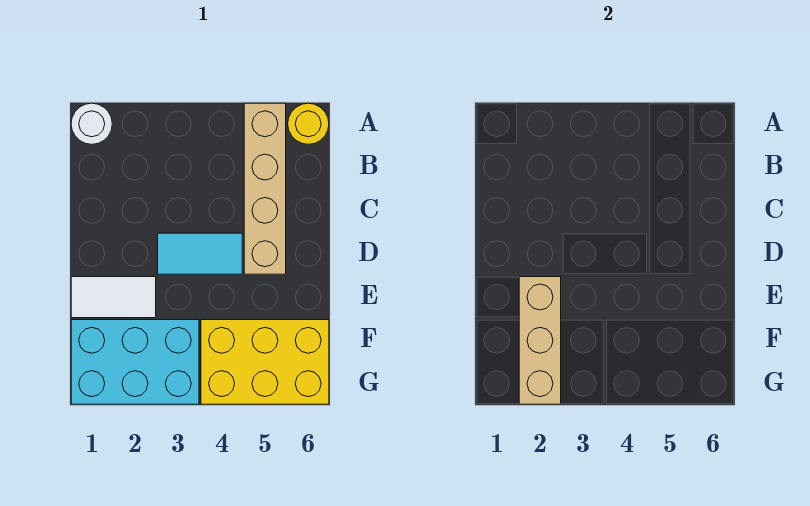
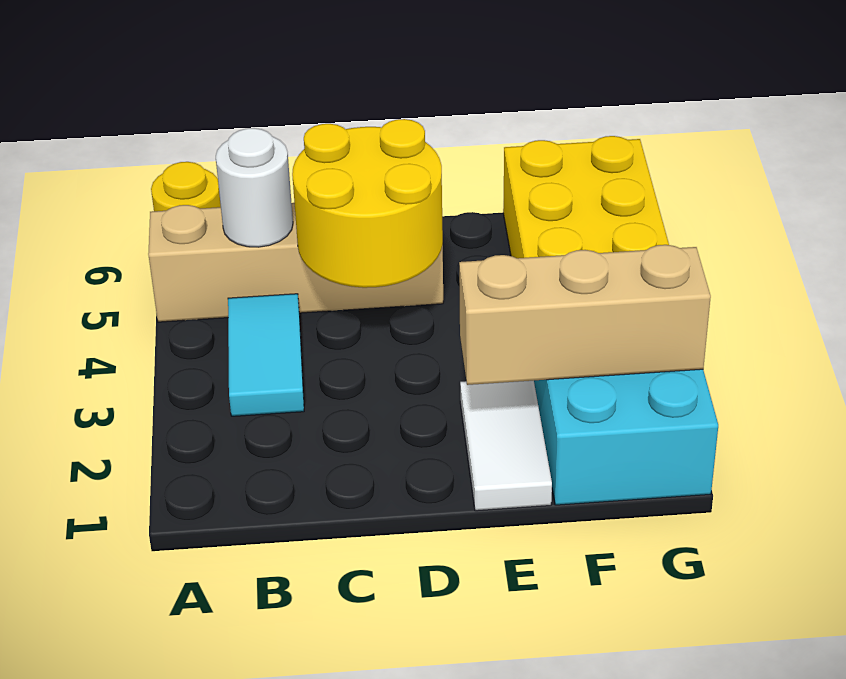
white 1x1 round brick [71,103,112,144] -> white 1x1 round brick moved to [216,128,293,247]
none -> yellow 2x2 round brick [292,119,443,288]
cyan 1x2 tile [158,233,242,274] -> cyan 1x2 tile moved to [228,294,304,416]

